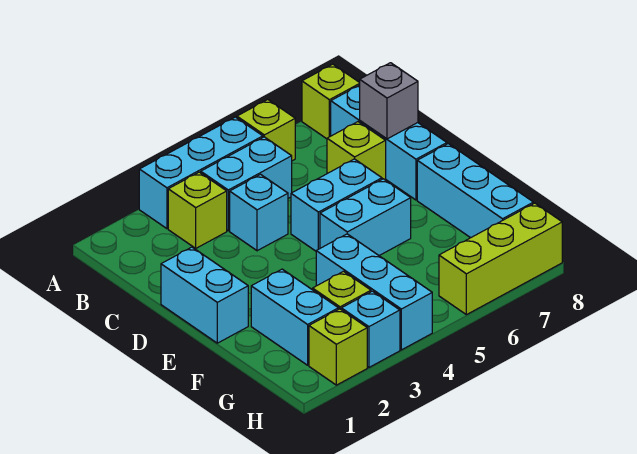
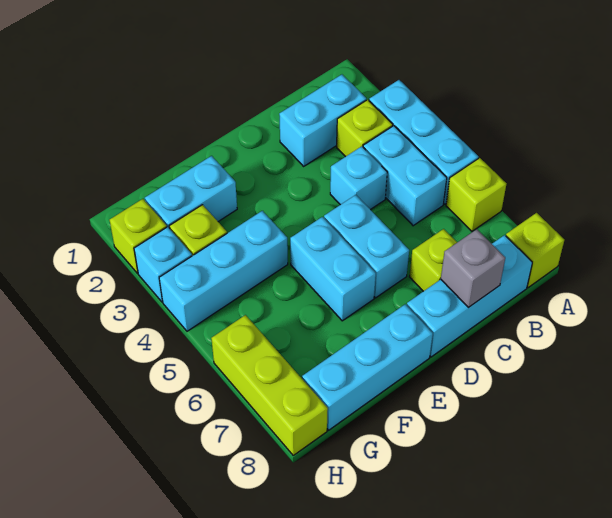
cyan 1x2 brick [161,247,248,343] -> cyan 1x2 brick moved to [279,75,366,166]

